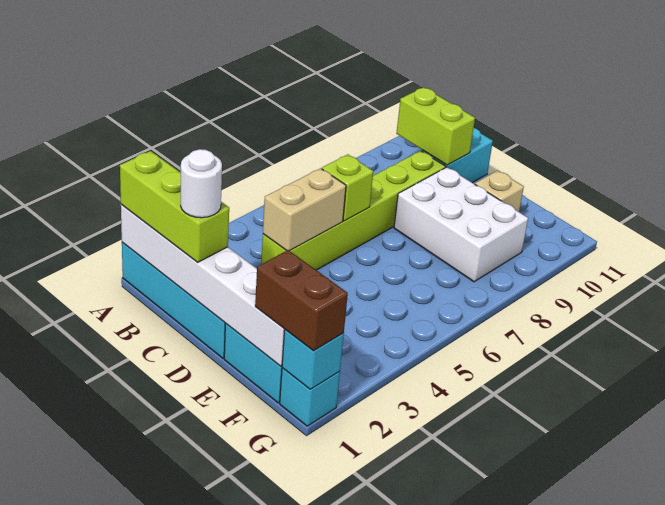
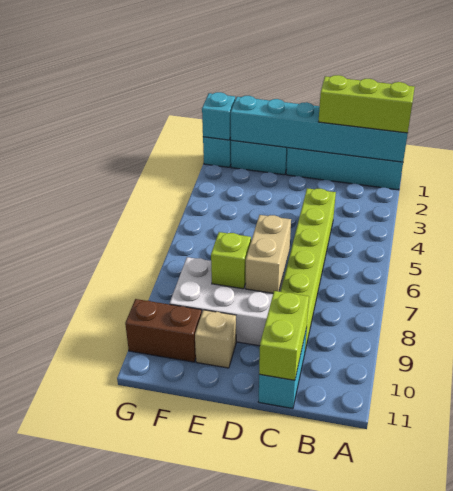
white 1x6 brick [121,204,285,366] -> cyan 1x6 brick [231,96,408,162]
lime 1x2 brick [396,87,475,165] -> lime 1x2 brick turned to [259,291,309,380]
white 1x1 round brick [181,149,222,218] -> none
tan 1x2 brick [263,168,346,251] -> tan 1x2 brick moved to [246,215,291,293]
lime 1x1 brick [322,154,373,221] -> lime 1x1 brick moved to [211,232,251,289]
brown 1x2 brick [255,250,348,351] -> brown 1x2 brick moved to [125,299,202,362]

